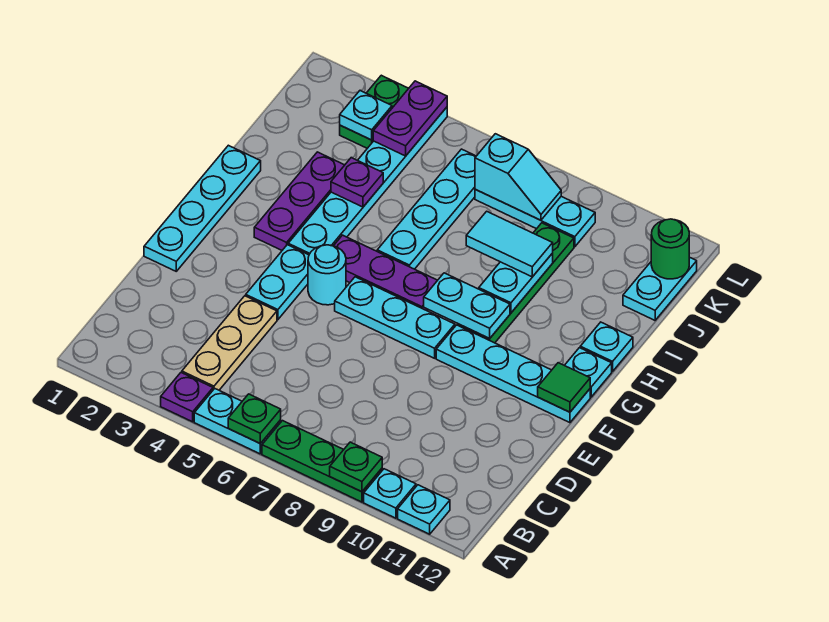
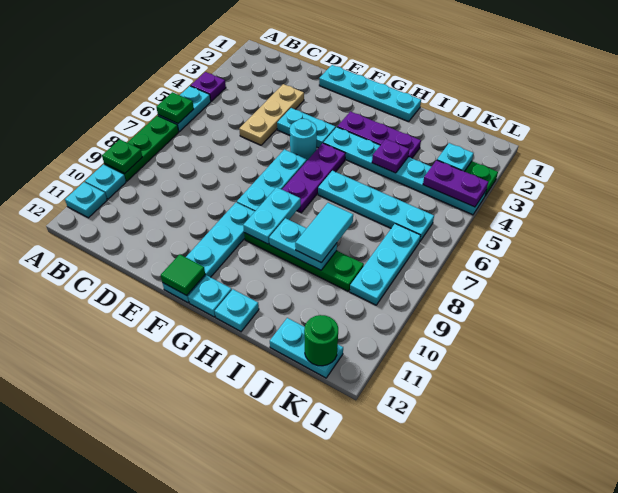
tan 1x3 plate [182,296,277,390] -> tan 1x3 plate turned to [239,84,304,145]
cyan 1x2 slope [475,134,561,220] -> none

